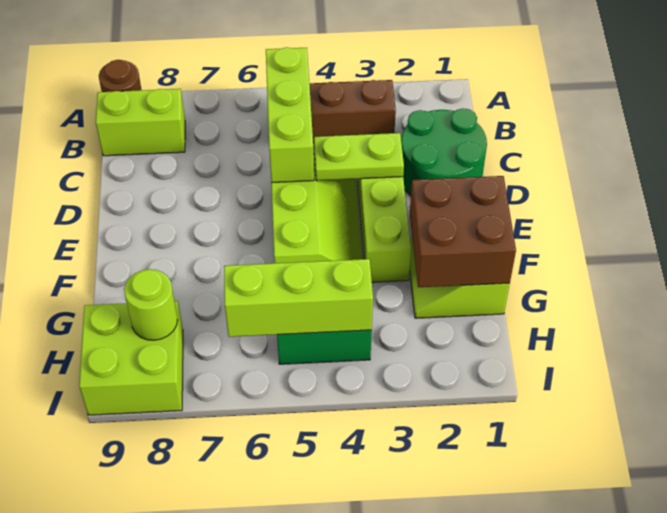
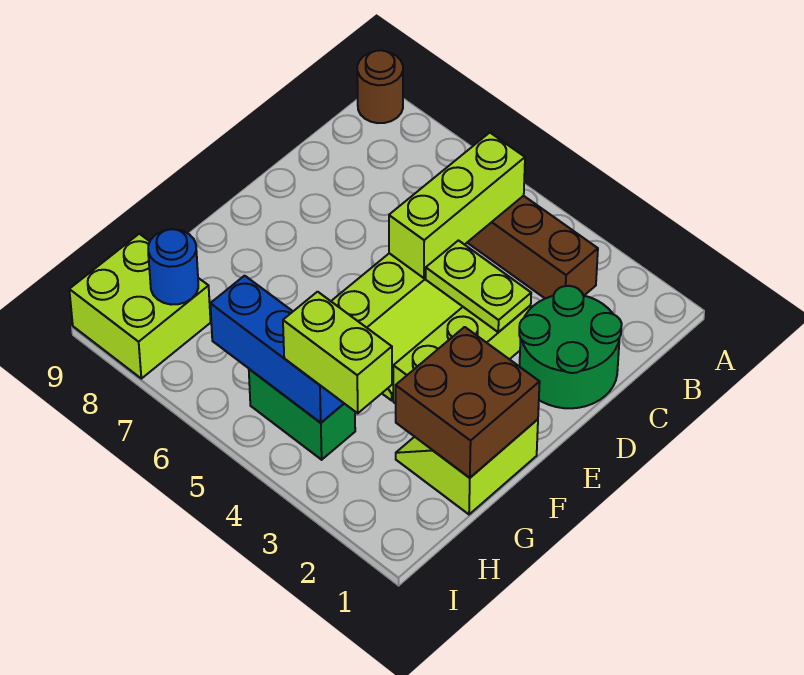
lime 1x2 brick [96,89,185,156] -> lime 1x2 brick moved to [283,292,392,413]
lime 1x3 brick [224,259,373,337] -> blue 1x3 brick [210,276,344,423]
lime 1x1 round brick [124,269,178,340] -> blue 1x1 round brick [148,229,198,305]

